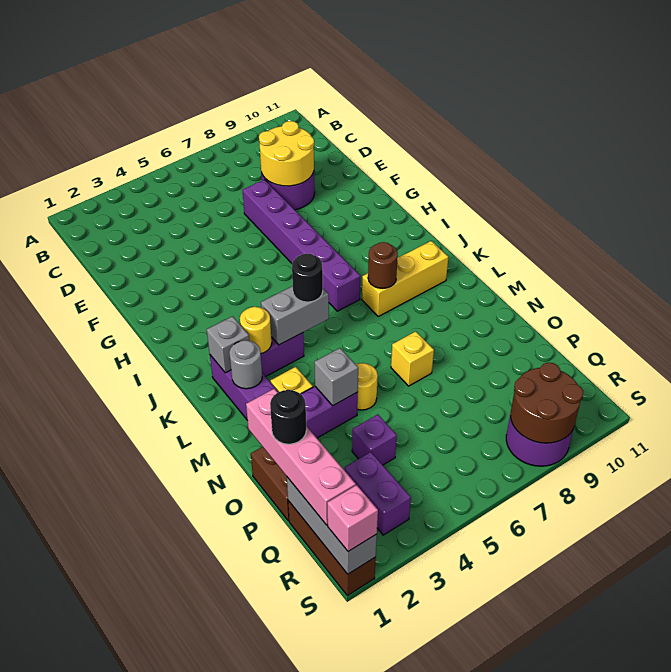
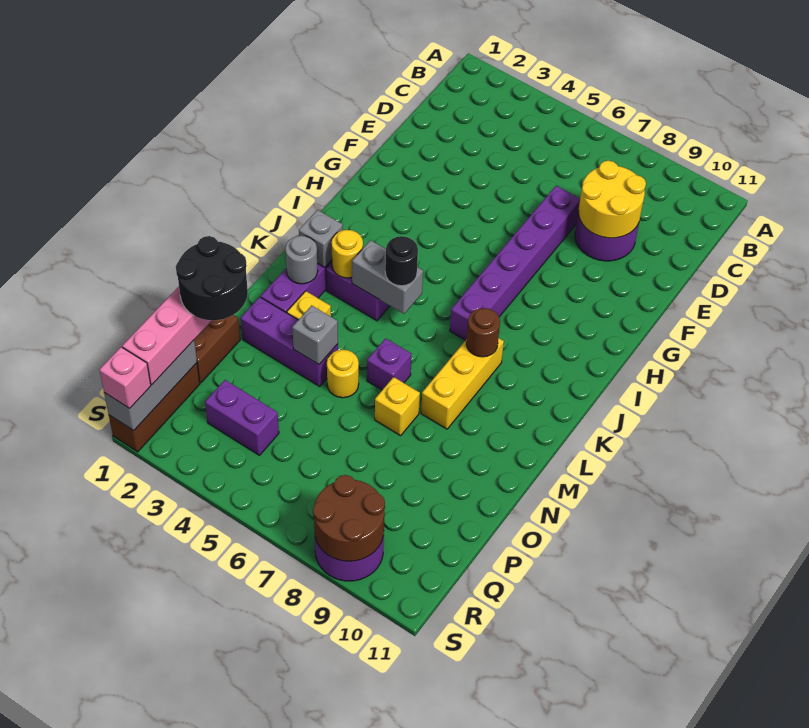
yellow 1x3 brick [362,241,448,316] -> yellow 1x3 brick turned to [421,338,504,429]
black 1x1 round brick [270,390,306,444] -> black 2x2 round brick [176,236,248,320]
purple 1x1 brick [352,414,397,465] -> purple 1x1 brick moved to [367,338,411,390]
purple 1x2 brick [345,452,411,535] -> purple 1x2 brick turned to [205,380,279,455]

